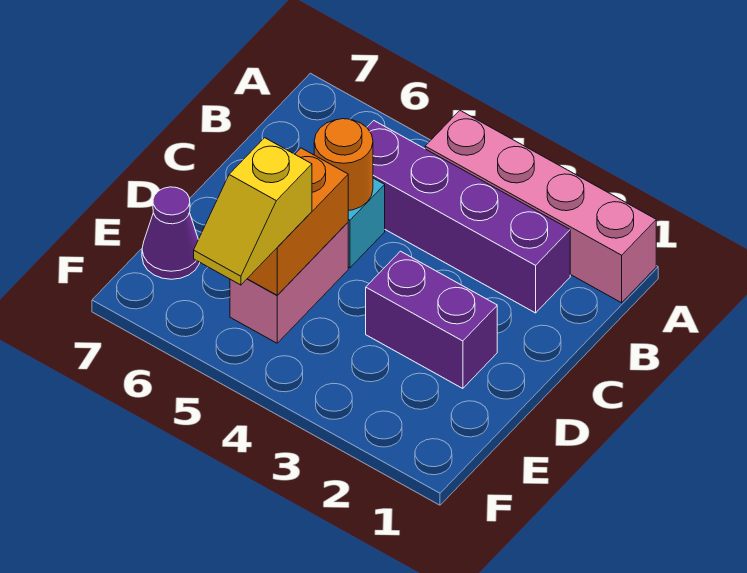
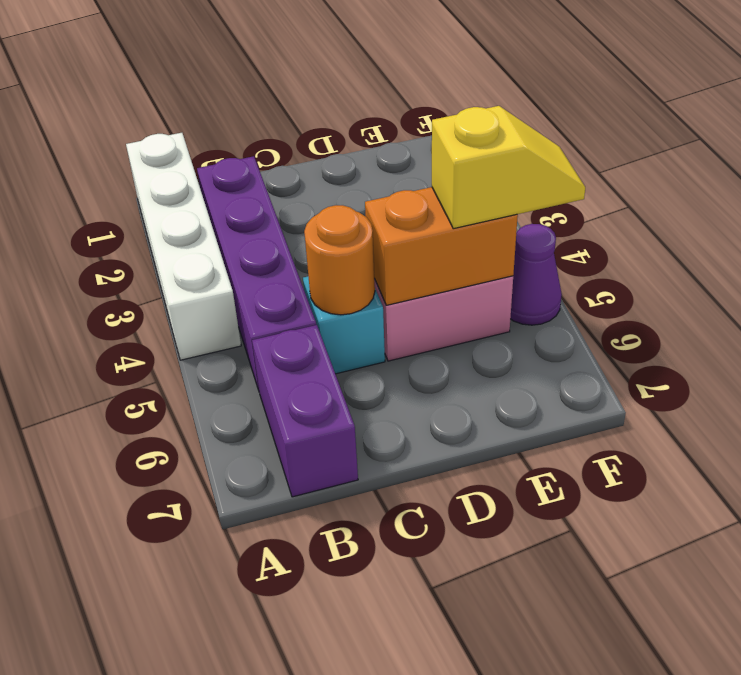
pink 1x4 brick [425,111,656,303] -> white 1x4 brick [126,133,241,360]
purple 1x2 brick [366,251,497,389] -> purple 1x2 brick moved to [252,325,358,497]
purple 1x1 cone [142,187,200,279] -> purple 1x1 cone moved to [510,224,562,325]

